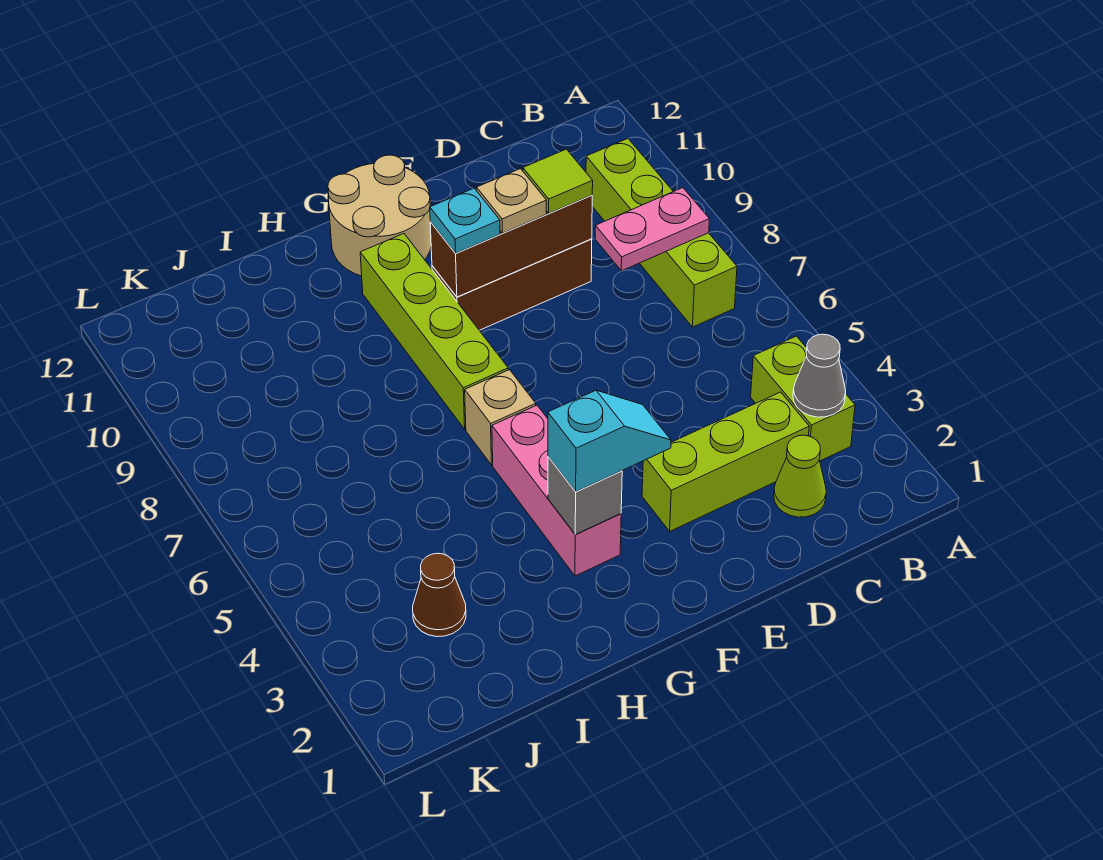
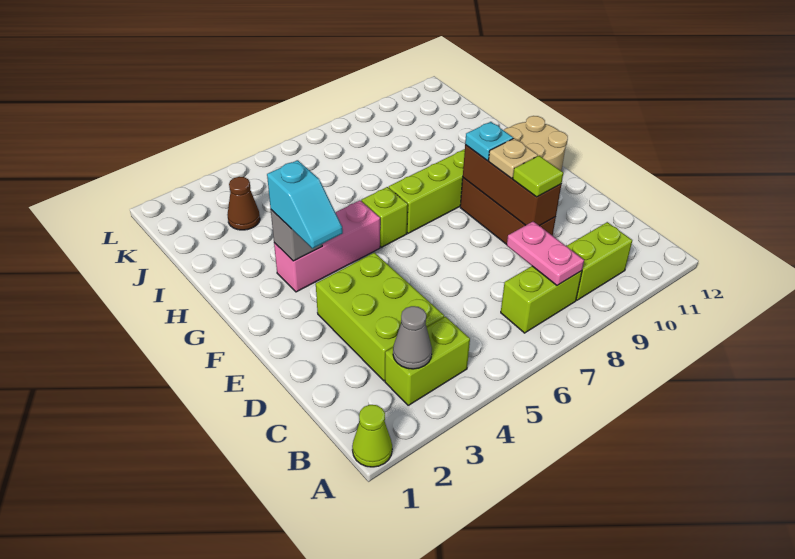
lime 1x1 cone [774,435,826,517] -> lime 1x1 cone moved to [352,405,392,467]
lime 1x3 brick [642,392,809,531] -> lime 2x3 brick [316,253,444,381]
tan 1x1 brick [465,370,536,465] -> lime 1x1 brick [361,187,408,247]

